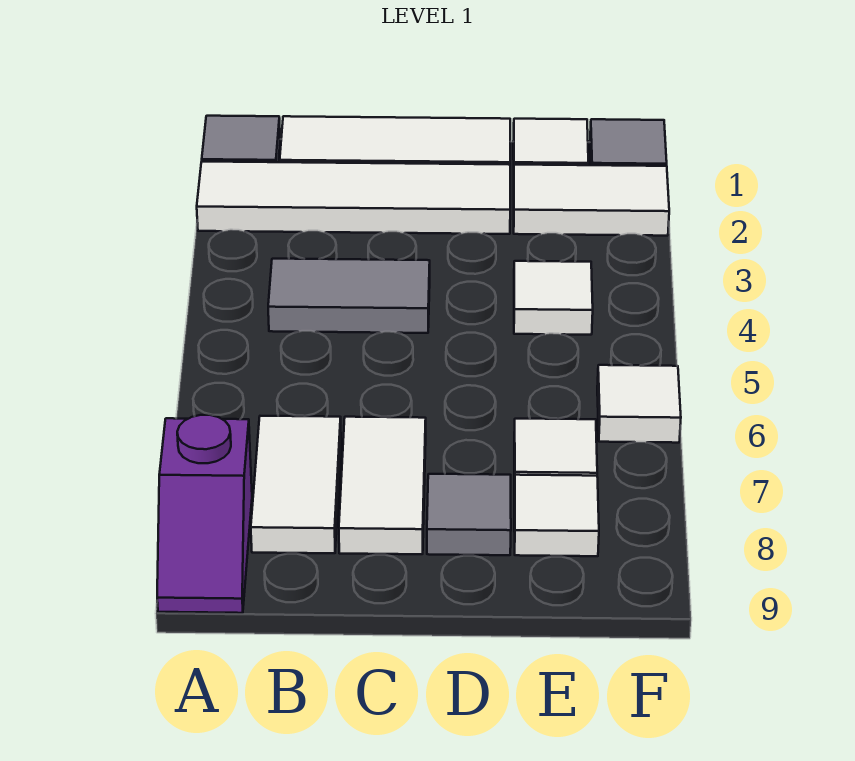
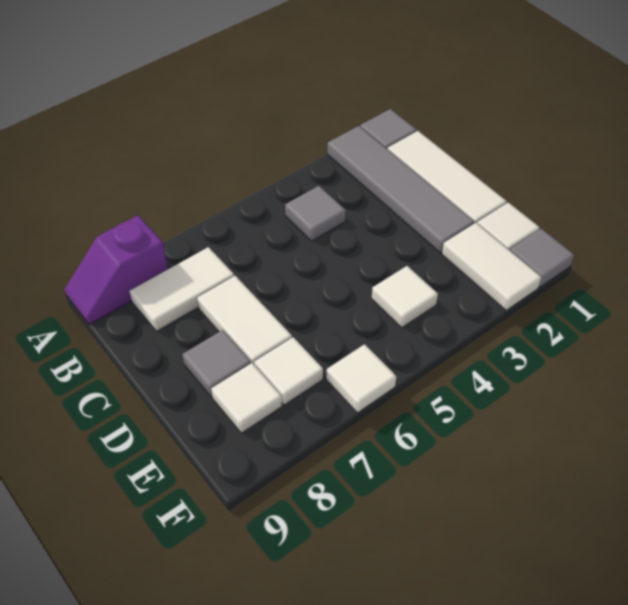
white 1x4 tile [197,162,510,234] -> grey 1x4 tile [328,126,474,253]
grey 1x2 tile [268,259,430,333] -> grey 1x1 tile [285,186,346,241]
white 1x2 tile [339,417,426,554] -> white 1x2 tile turned to [197,276,292,364]

